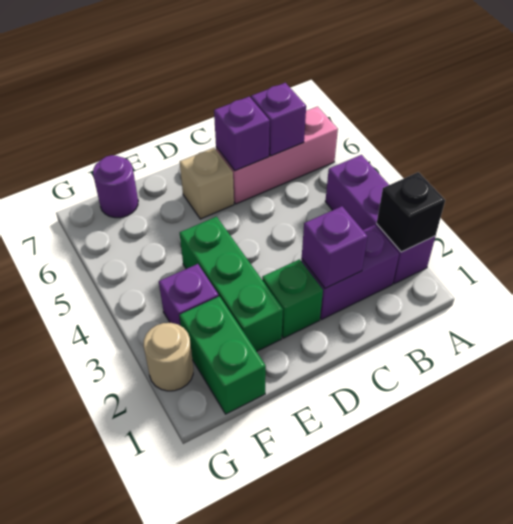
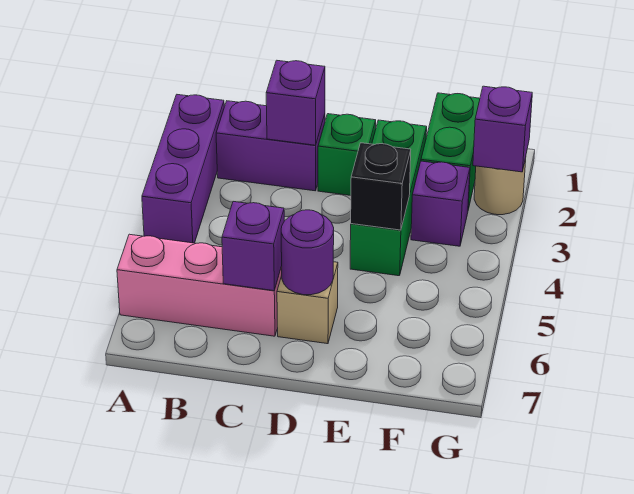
black 1x1 brick [377,172,445,252] -> black 1x1 brick moved to [351,143,411,230]
purple 1x1 brick [251,83,306,156] -> purple 1x1 brick moved to [473,86,532,172]
purple 1x1 round brick [93,155,138,218] -> purple 1x1 round brick moved to [281,210,334,295]

